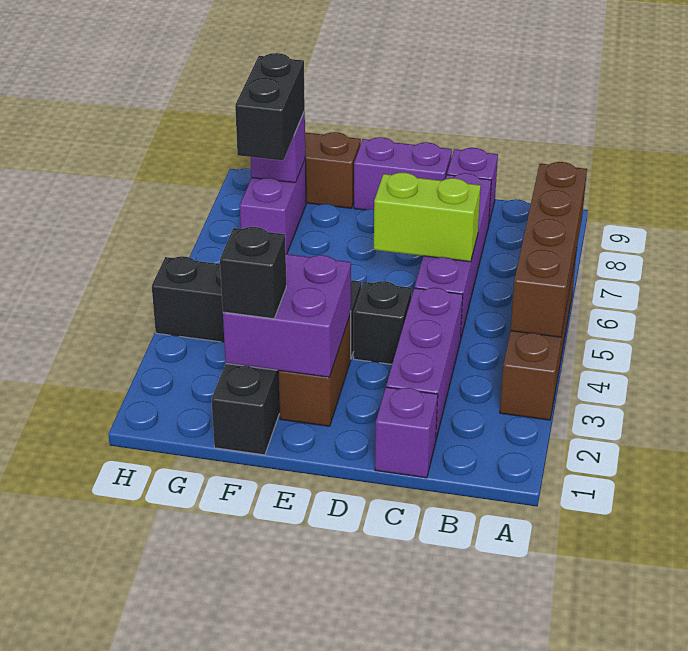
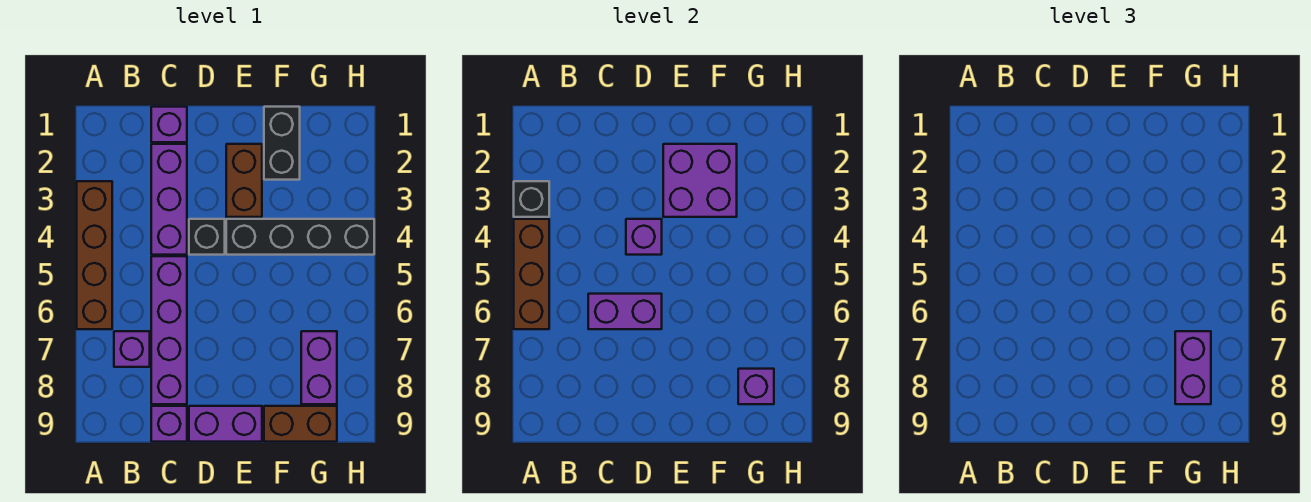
brown 1x4 brick [510,162,587,337] -> brown 1x3 brick [514,219,549,329]
none -> purple 1x1 brick [114,331,150,367]
lime 1x2 brick [374,172,481,262] -> purple 1x2 brick [588,294,662,329]
none -> purple 1x1 brick [626,219,662,255]
black 1x1 brick [220,227,286,319] -> black 1x1 brick moved to [514,181,549,217]
black 1x2 brick [235,53,305,161] -> purple 1x2 brick [1175,331,1211,404]

